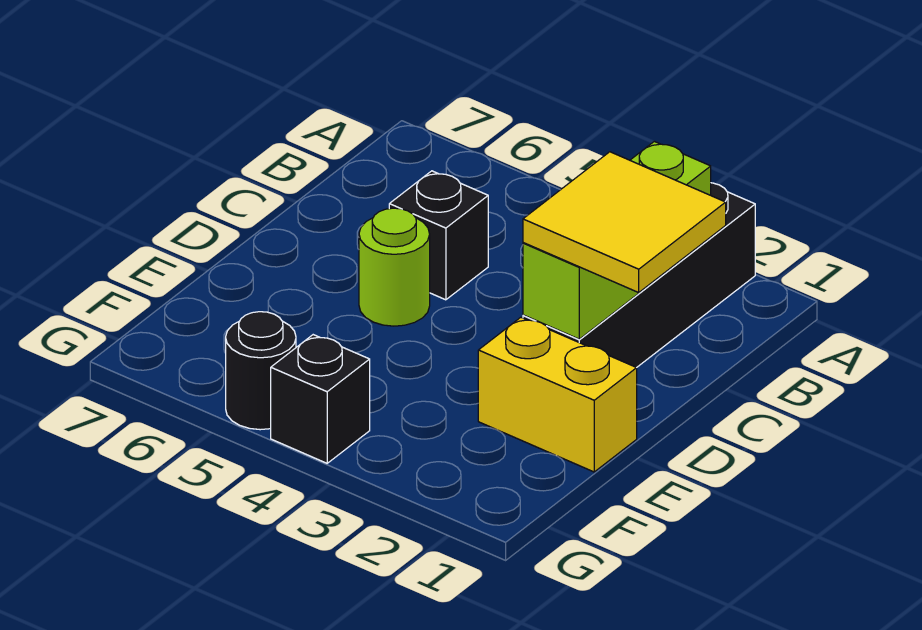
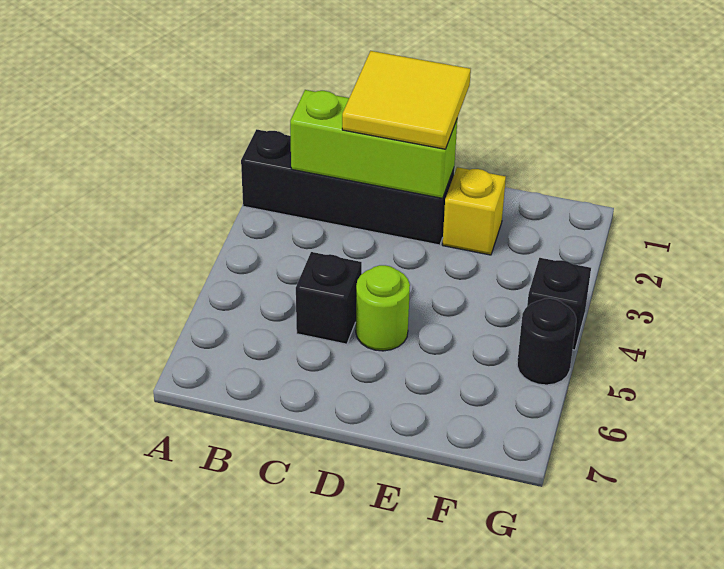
yellow 1x2 brick [478,317,637,472] -> yellow 1x1 brick [442,167,506,255]

